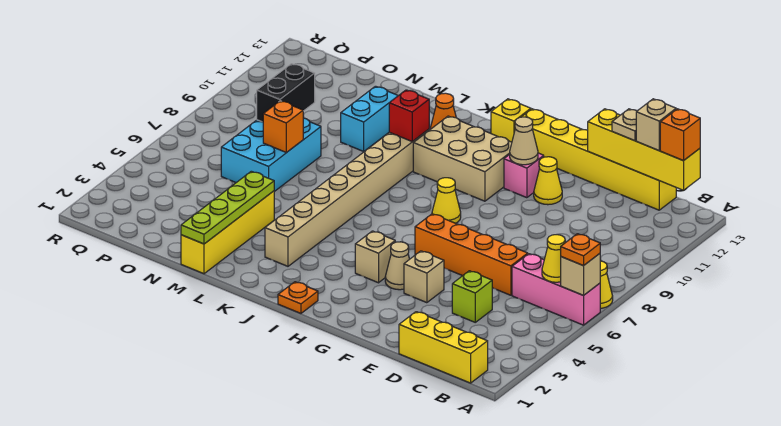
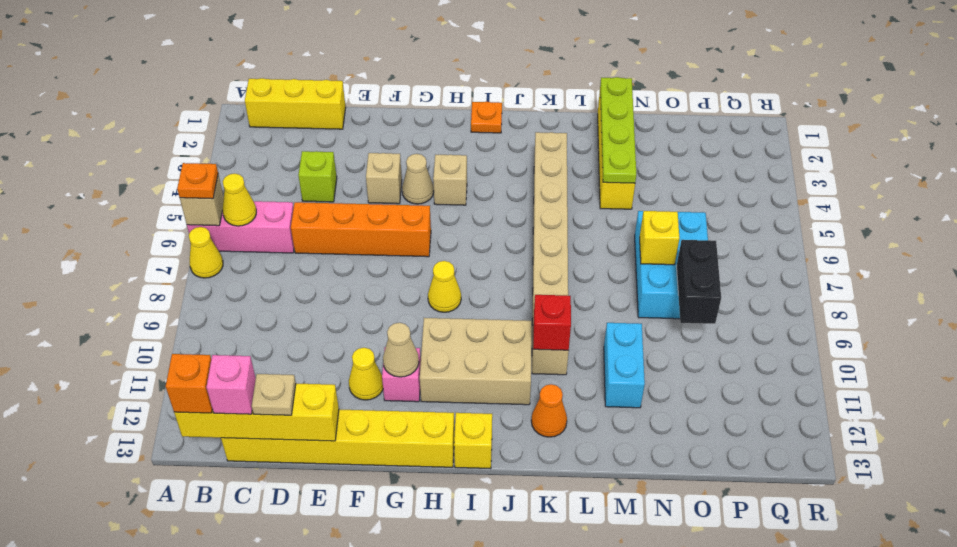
tan 1x1 brick [636,99,676,151] -> pink 1x1 brick [206,355,256,414]
orange 1x1 brick [263,101,303,153] -> yellow 1x1 brick [640,211,679,265]

